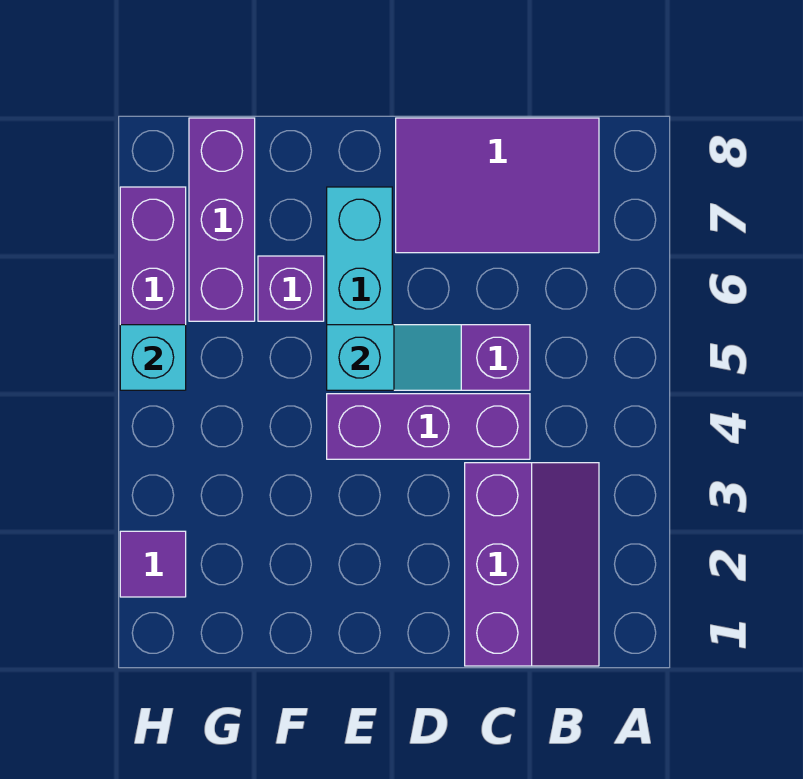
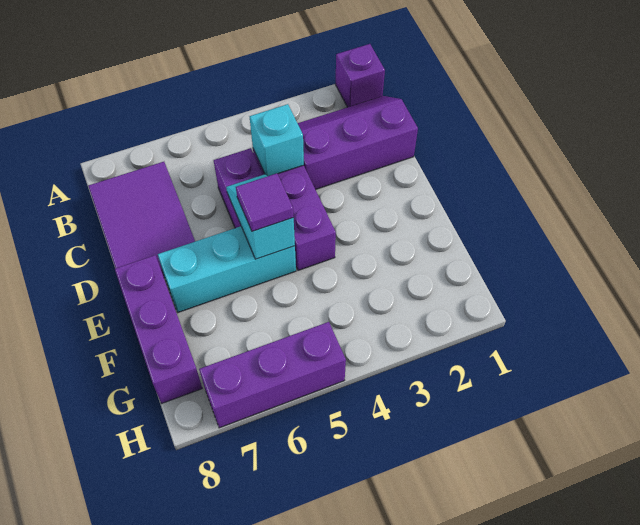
purple 1x1 brick [258,256,324,321] -> purple 1x1 brick moved to [335,44,385,107]
purple 1x3 brick [189,118,255,321] -> purple 1x3 brick turned to [115,255,202,404]
purple 1x1 tile [120,531,186,597] -> purple 1x1 tile moved to [236,173,294,231]
cyan 1x1 brick [120,325,186,390] -> cyan 1x1 brick moved to [249,104,304,176]

